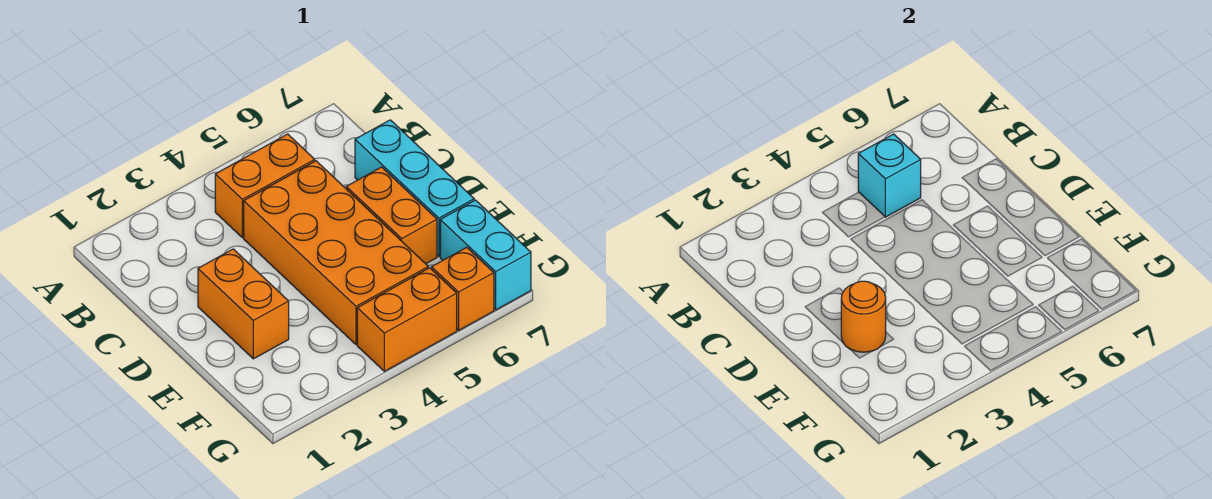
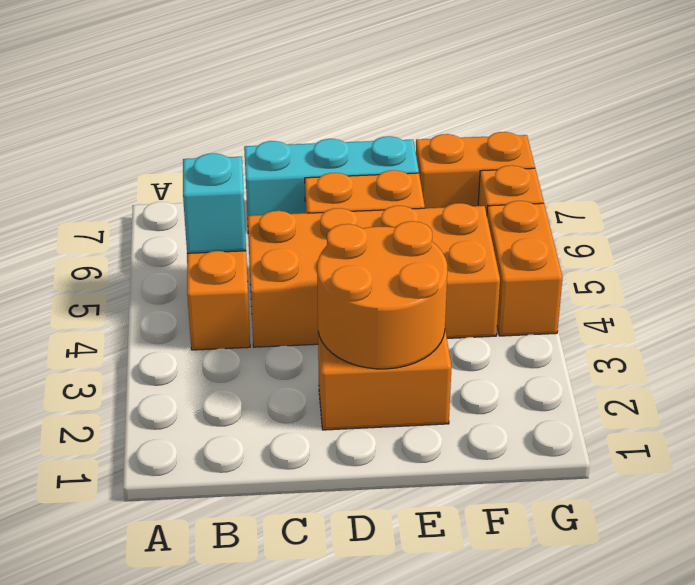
orange 1x1 round brick [841,281,886,352] -> orange 2x2 round brick [317,221,447,369]
cyan 1x2 brick [440,200,531,310] -> orange 1x2 brick [416,132,535,208]

